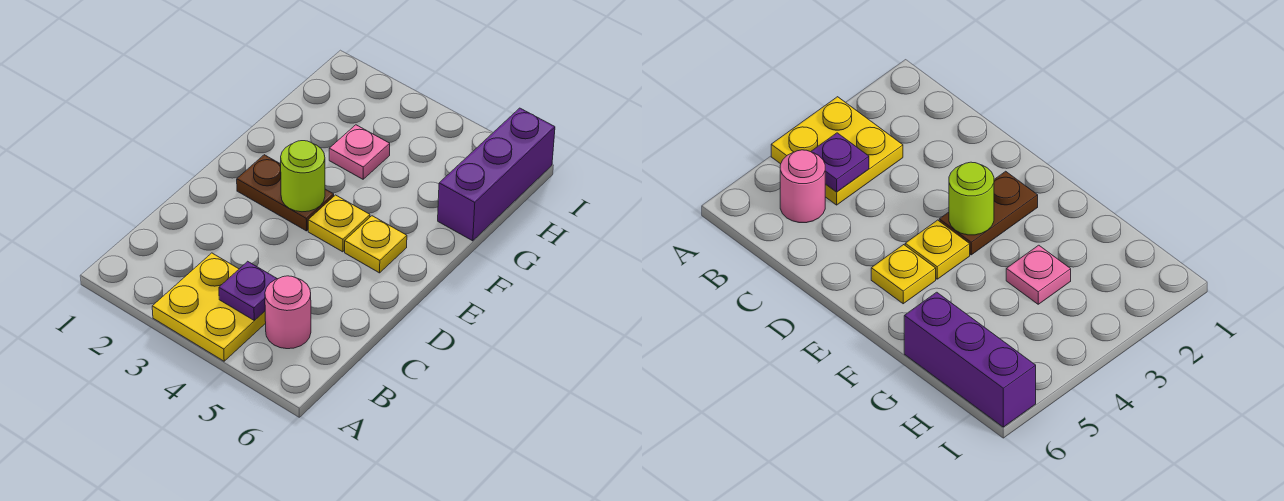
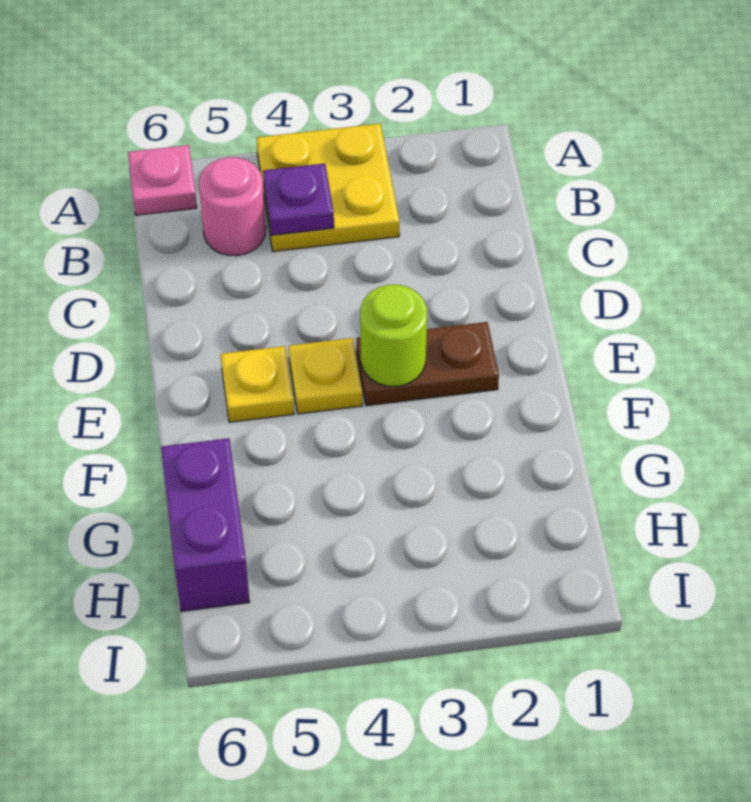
pink 1x1 plate [329,125,390,179] -> pink 1x1 plate moved to [128,145,197,215]
purple 1x3 brick [438,108,555,241] -> purple 1x2 brick [161,438,250,611]

